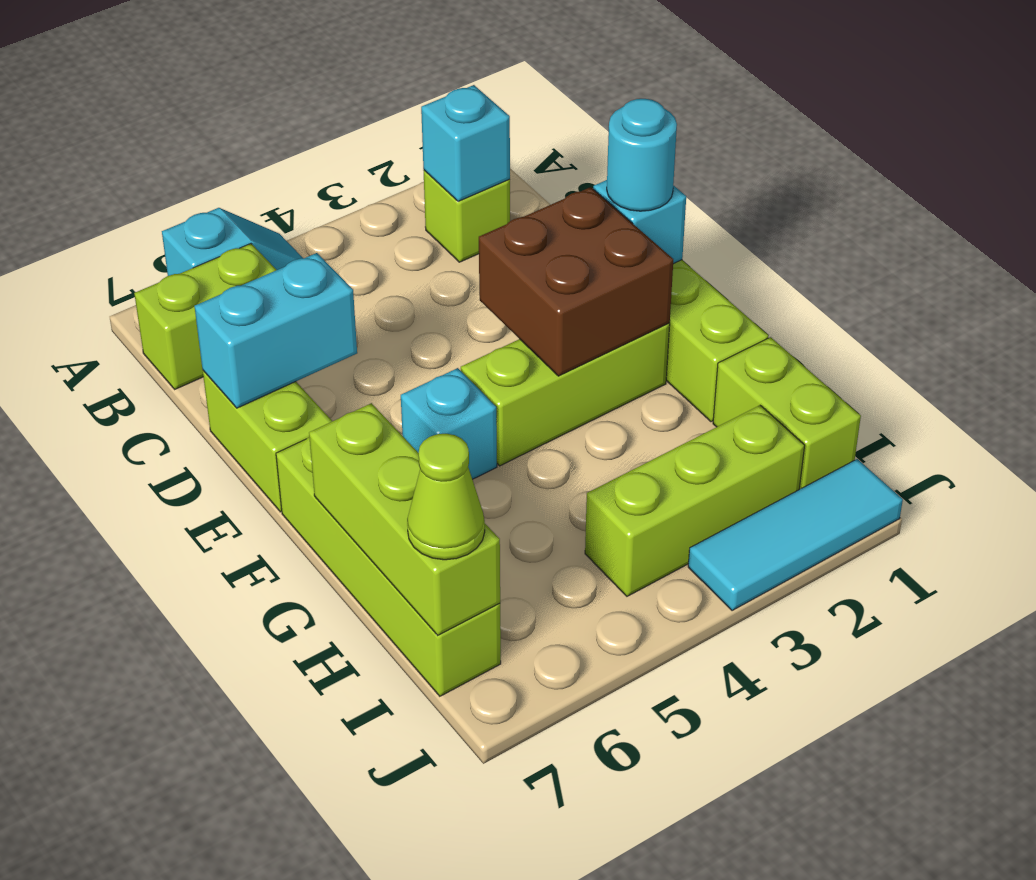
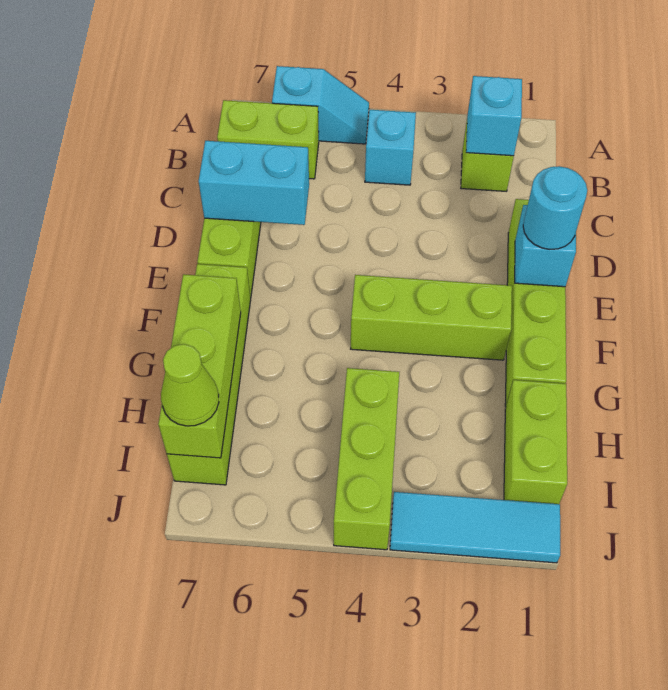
brown 2x2 brick [479,187,673,376] -> none
cyan 1x1 brick [401,368,497,479] -> cyan 1x1 brick moved to [365,110,416,185]
lime 1x3 brick [585,405,805,596] -> lime 1x3 brick turned to [334,368,399,550]

